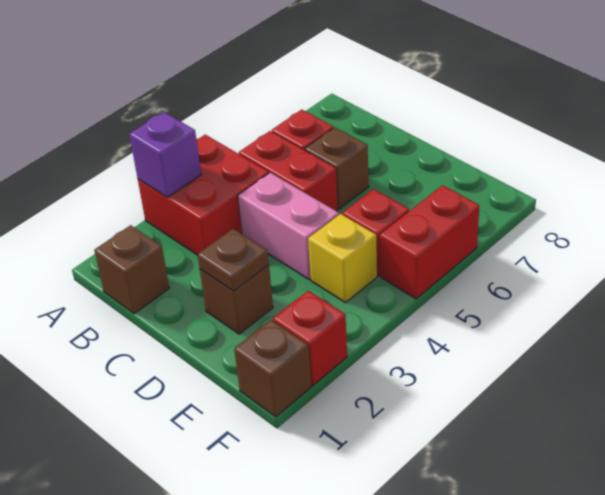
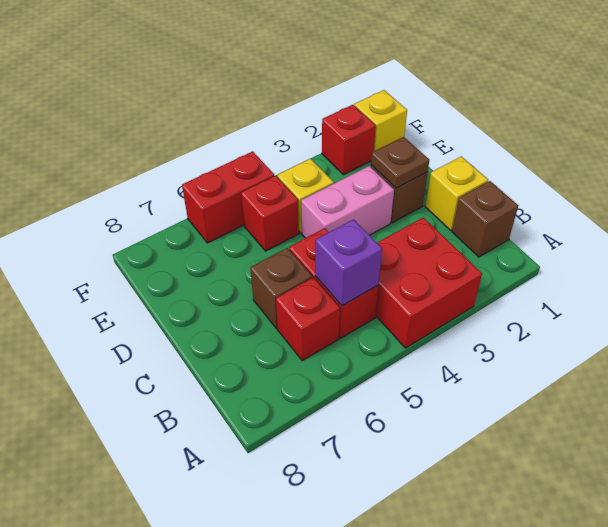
purple 1x1 brick [129,112,201,197] -> purple 1x1 brick moved to [315,219,382,306]
none -> yellow 1x1 brick [425,156,488,230]
pink 1x2 brick [238,173,339,279] -> pink 1x2 brick turned to [301,166,394,238]
brown 1x1 brick [234,320,311,417] -> yellow 1x1 brick [354,90,407,151]

